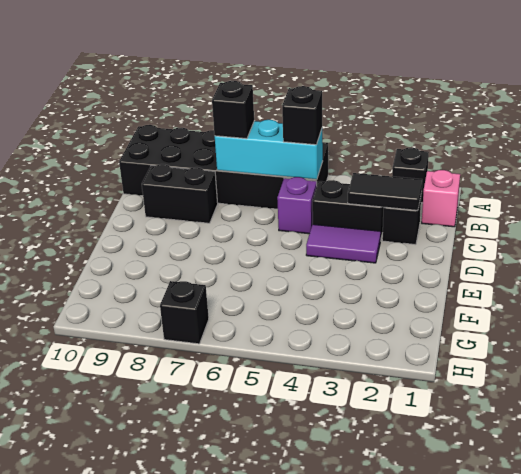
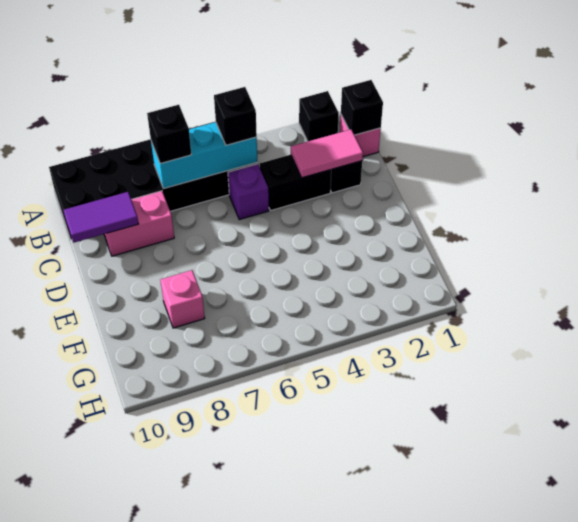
black 1x2 tile [348,173,422,210] -> pink 1x2 tile [291,130,363,178]
black 1x2 brick [142,164,218,223] -> pink 1x2 brick [104,191,174,256]
purple 1x2 tile [306,224,381,263] -> purple 1x2 tile moved to [64,192,138,242]
none -> pink 1x1 brick [160,270,205,328]
black 1x1 brick [160,281,209,344] -> black 1x1 brick moved to [341,80,383,135]

